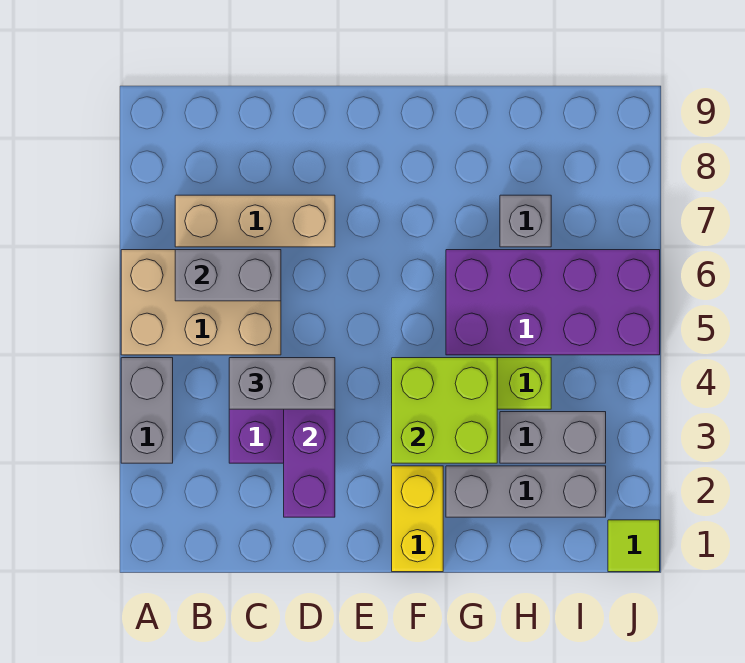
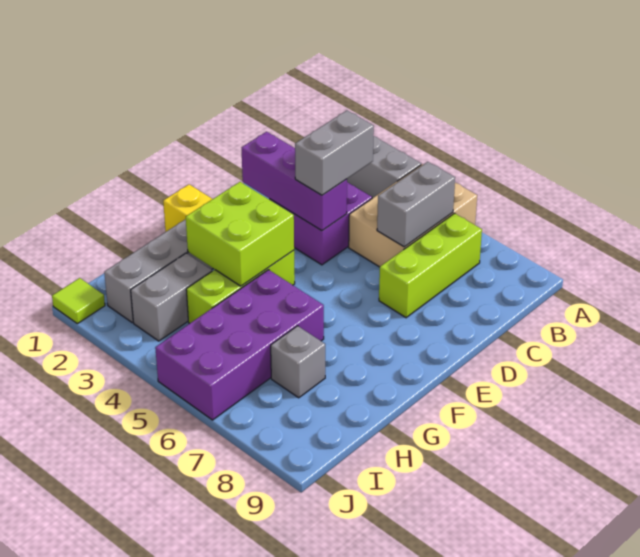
tan 1x3 brick [175,195,335,247] -> lime 1x3 brick [379,213,482,318]

